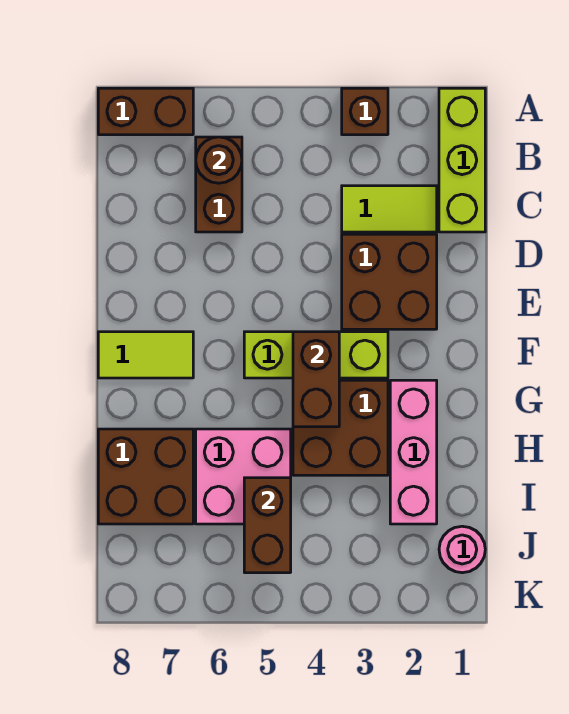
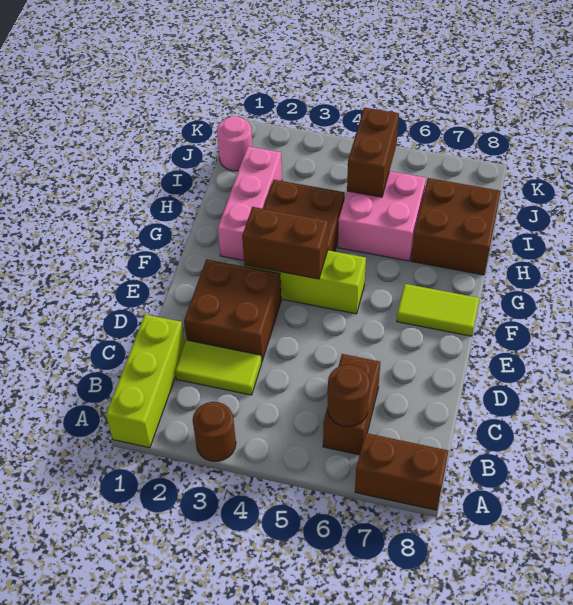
brown 1x1 brick [342,88,388,135] -> brown 1x1 round brick [193,402,236,461]
brown 1x2 brick [293,332,339,427] -> brown 1x2 brick turned to [242,207,328,279]

